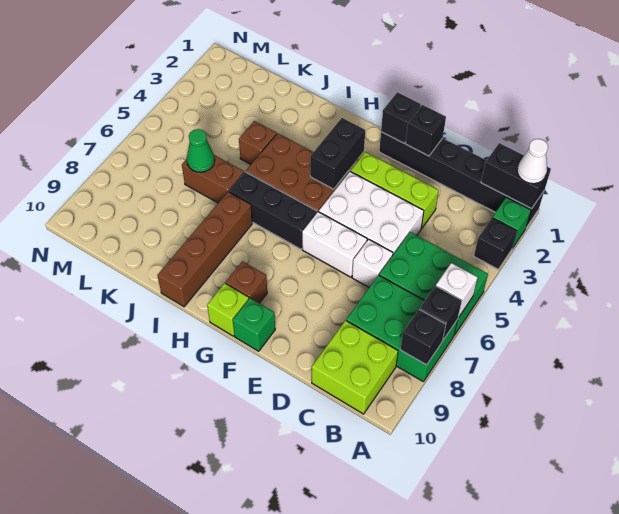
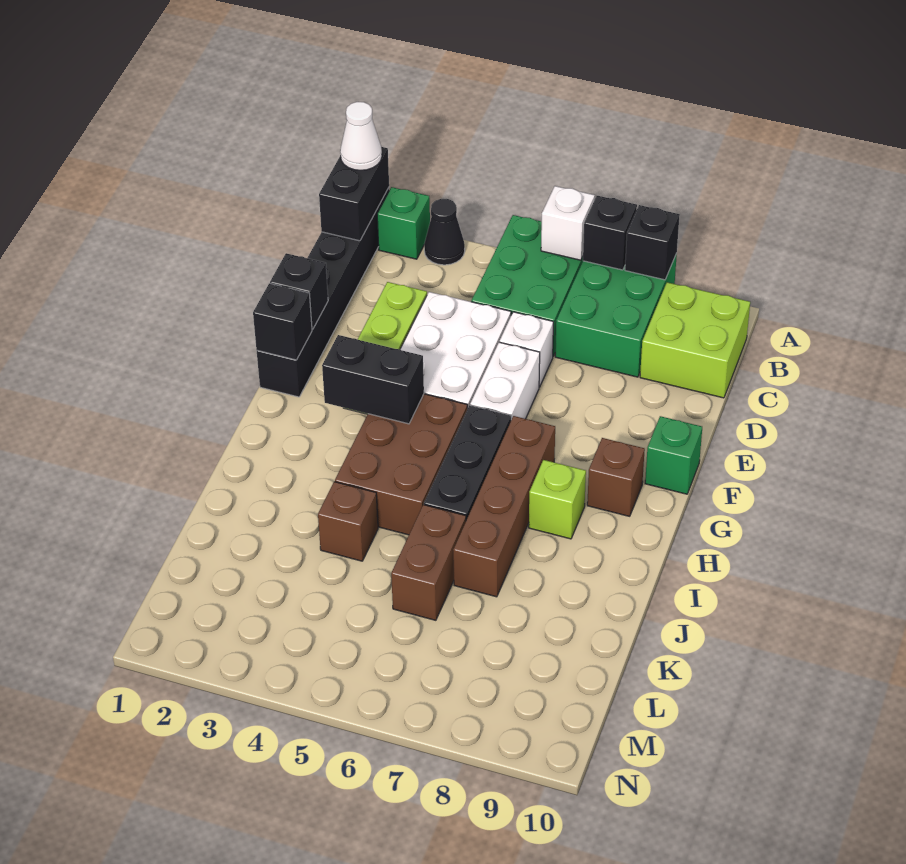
black 1x1 brick [474,218,517,269] -> black 1x1 cone [424,199,465,265]
lime 1x1 brick [207,283,249,336] -> lime 1x1 brick moved to [529,460,586,539]
brown 1x4 brick [157,192,252,307] -> brown 1x4 brick turned to [453,416,555,597]
green 1x1 cone [187,129,215,172] -> none

